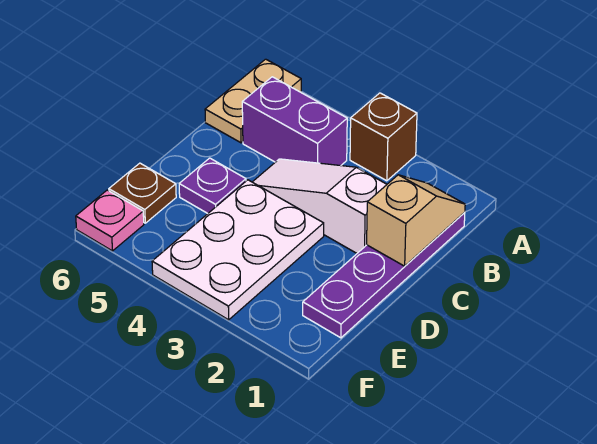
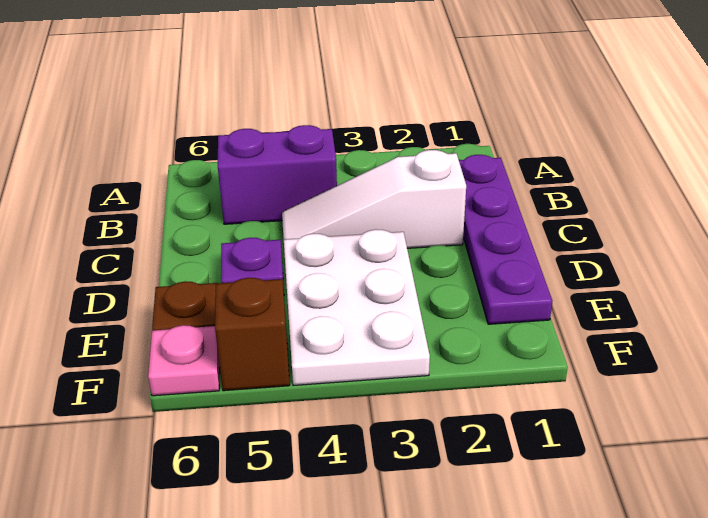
brown 1x1 brick [350,93,417,181] -> brown 1x1 brick moved to [215,278,290,391]
tan 1x2 plate [205,59,301,143] -> none
tan 1x2 slope [367,175,465,266] -> none

